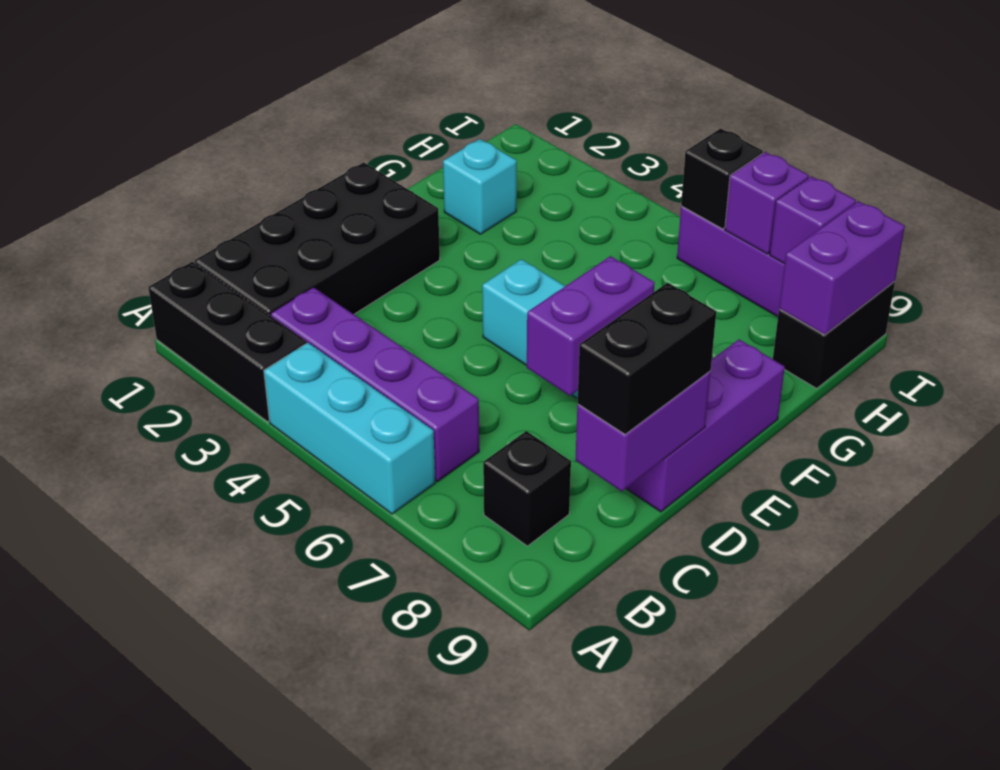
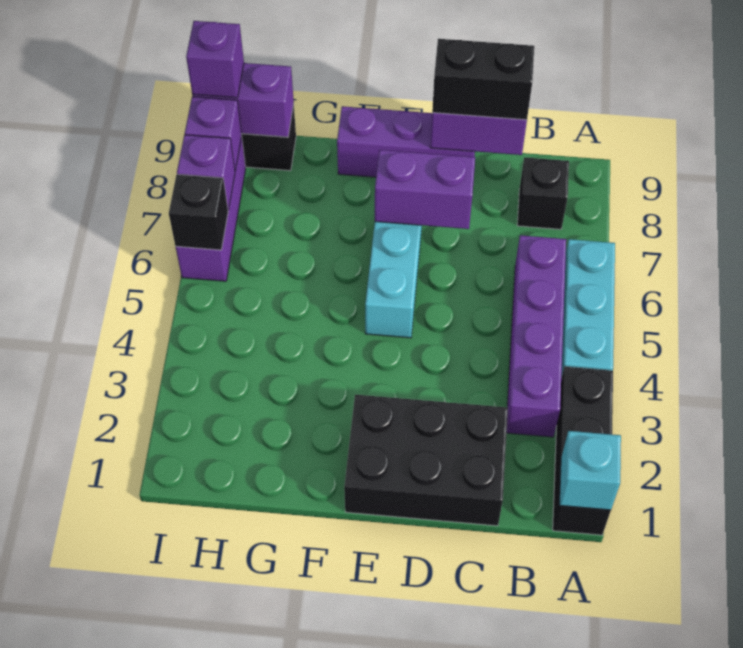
black 2x4 brick [195,162,440,316] -> black 2x3 brick [344,395,508,526]
cyan 1x1 brick [443,139,517,234] -> cyan 1x1 brick moved to [559,431,621,510]
none -> purple 1x1 brick [186,21,244,98]

